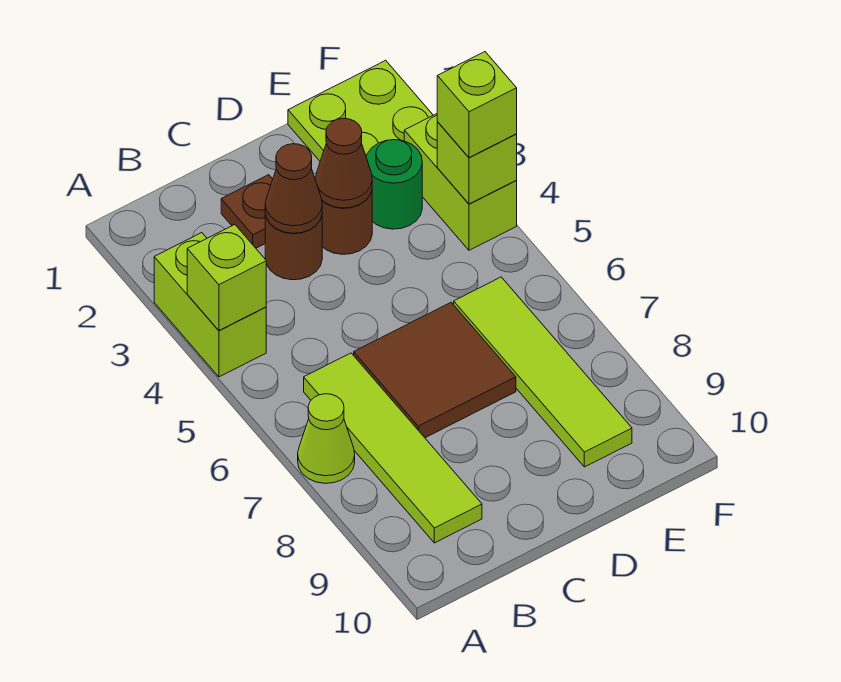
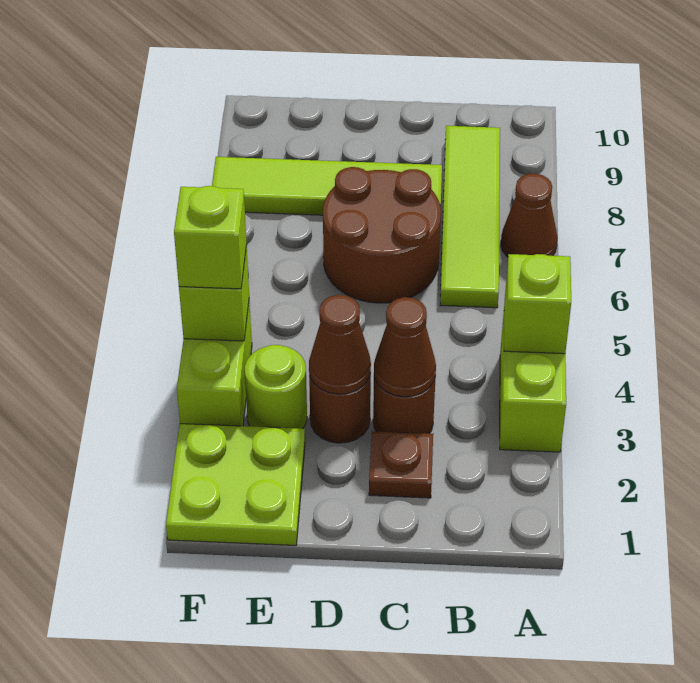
lime 1x1 cone [298,394,355,483] -> brown 1x1 cone [501,174,558,257]
brown 2x2 tile [354,303,516,438] -> brown 2x2 round brick [323,167,441,303]
green 1x1 round brick [366,140,422,229] -> lime 1x1 round brick [245,345,307,429]
lime 1x4 tile [454,277,632,467] -> lime 1x4 tile turned to [212,157,442,215]

